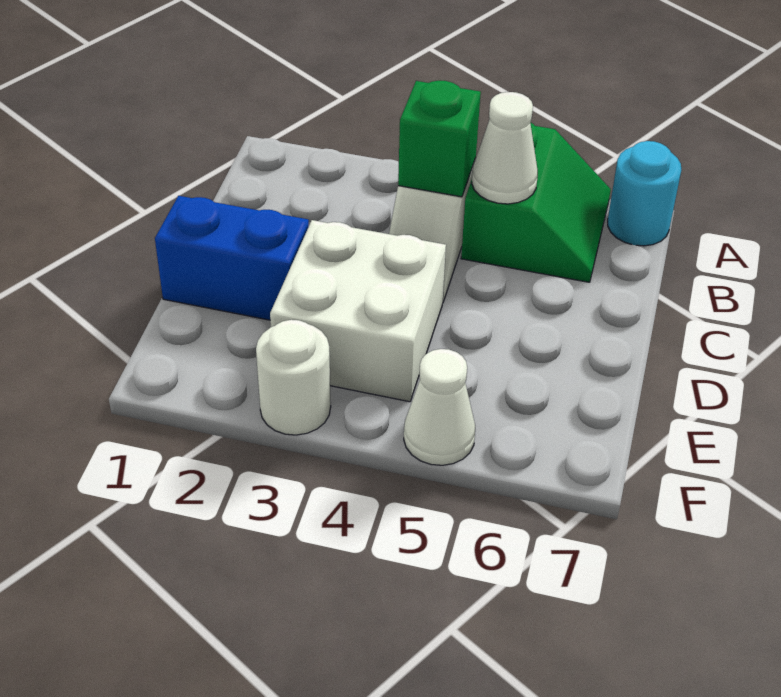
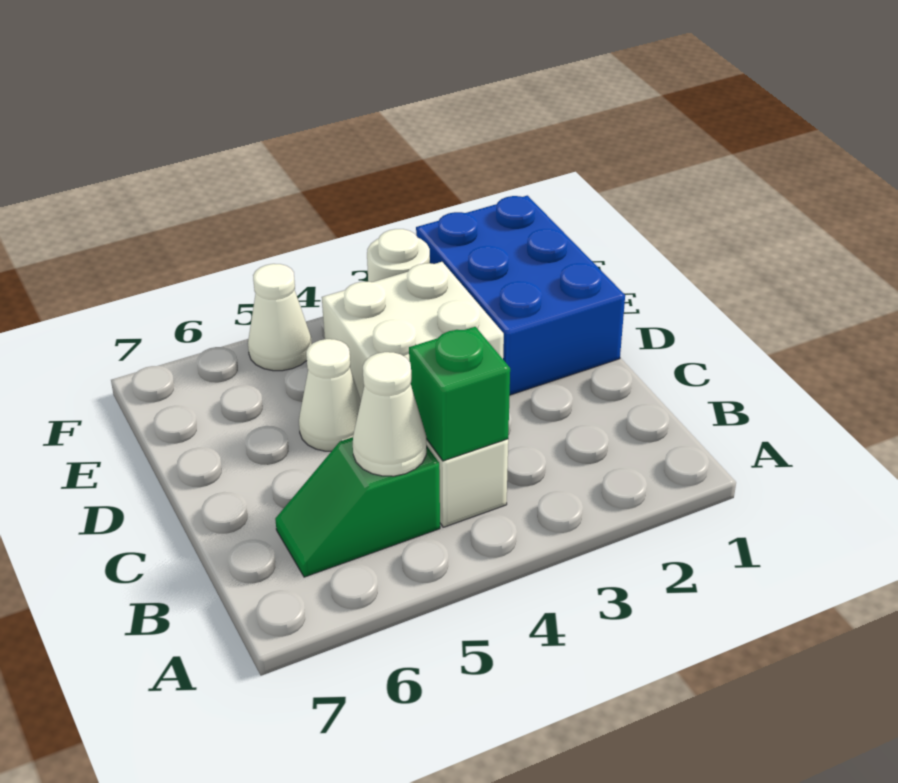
green 2x2 slope [461,123,611,282] -> green 1x2 slope [275,437,440,577]
cyan 1x1 round brick [608,141,681,246] -> none
blue 1x2 brick [155,196,309,320] -> blue 2x3 brick [416,196,625,395]
none -> white 1x1 cone [299,339,361,451]

